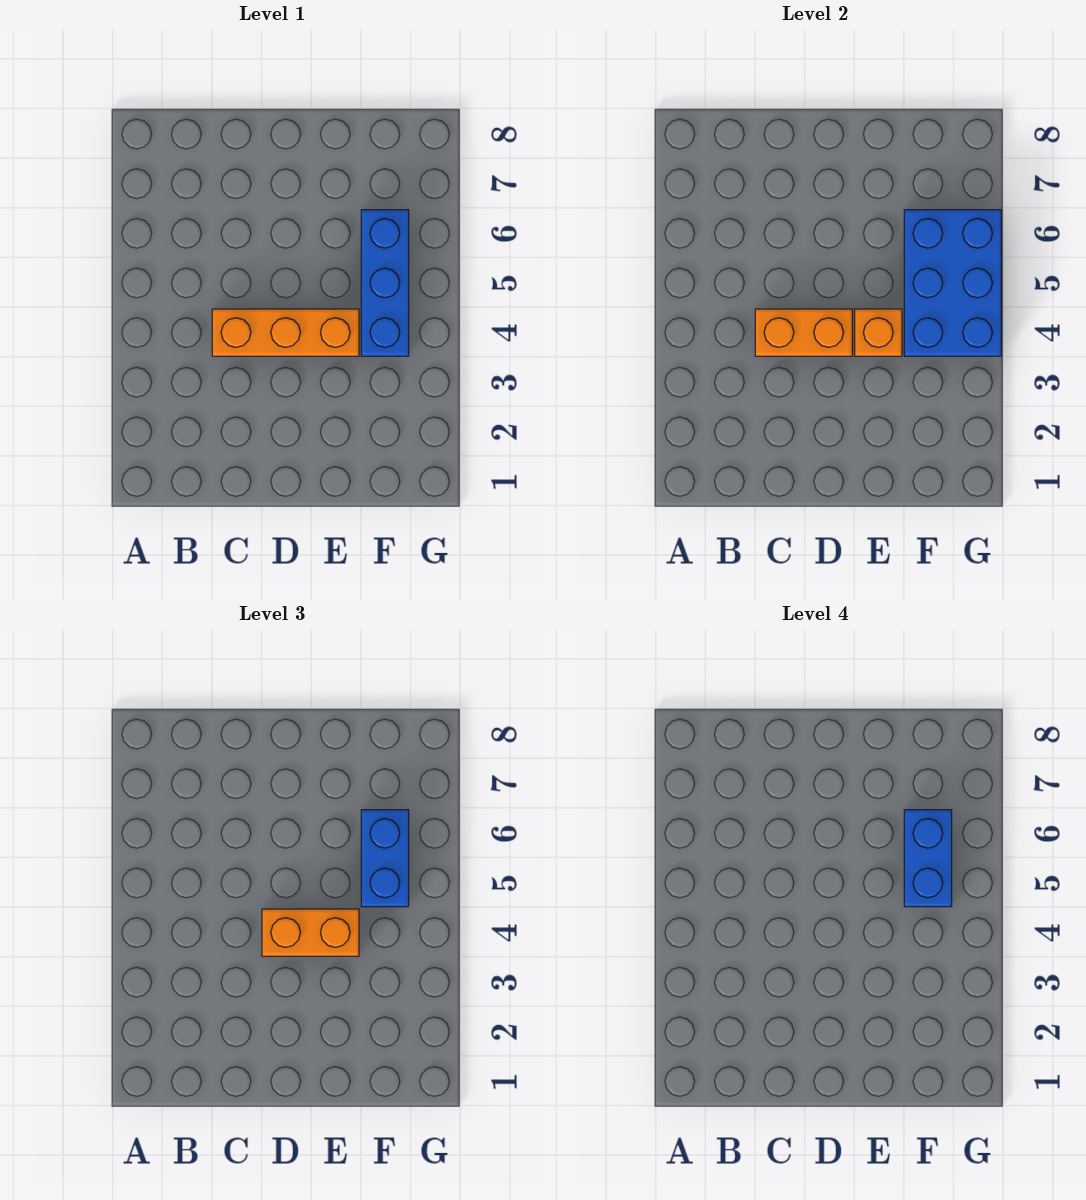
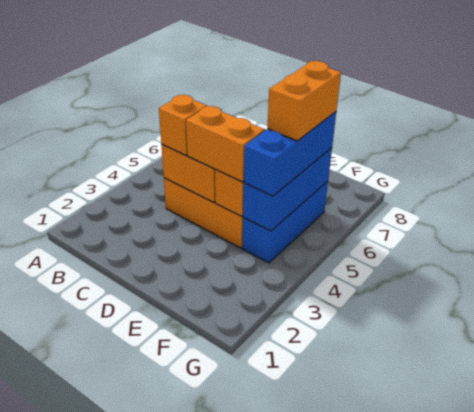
none -> orange 1x1 brick [159,95,207,155]
blue 2x3 brick [904,210,1001,356] -> blue 1x3 brick [243,148,332,231]
blue 1x2 brick [361,810,409,907] -> blue 1x3 brick [244,112,336,196]
blue 1x2 brick [904,810,952,907] -> orange 1x2 brick [267,61,341,141]

